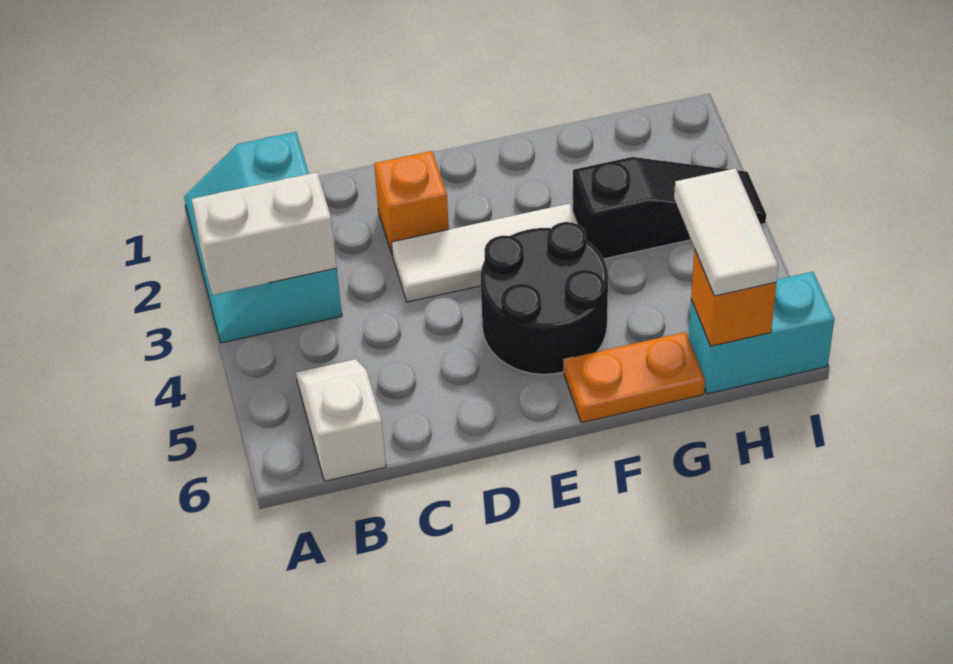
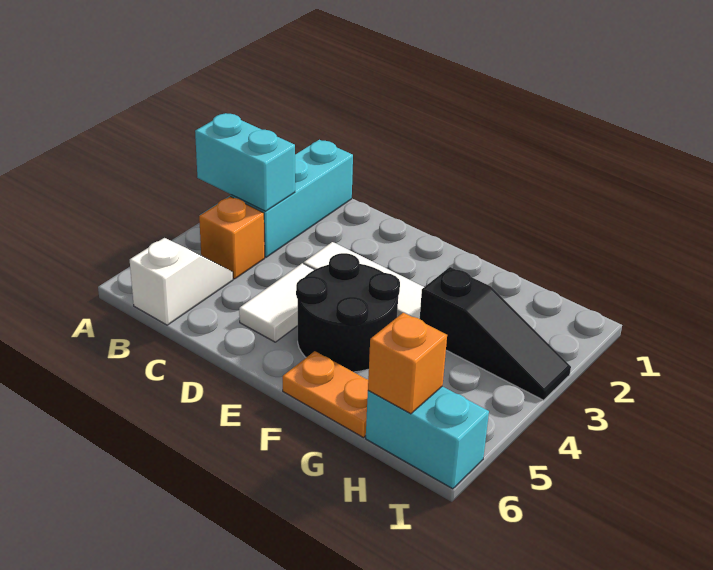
white 1x2 brick [192,172,337,295] -> cyan 1x2 brick [195,113,295,211]
orange 1x1 brick [374,151,449,254] -> orange 1x1 brick moved to [199,196,265,279]
white 1x2 tile [674,168,778,296] -> white 1x2 tile moved to [239,263,315,342]

